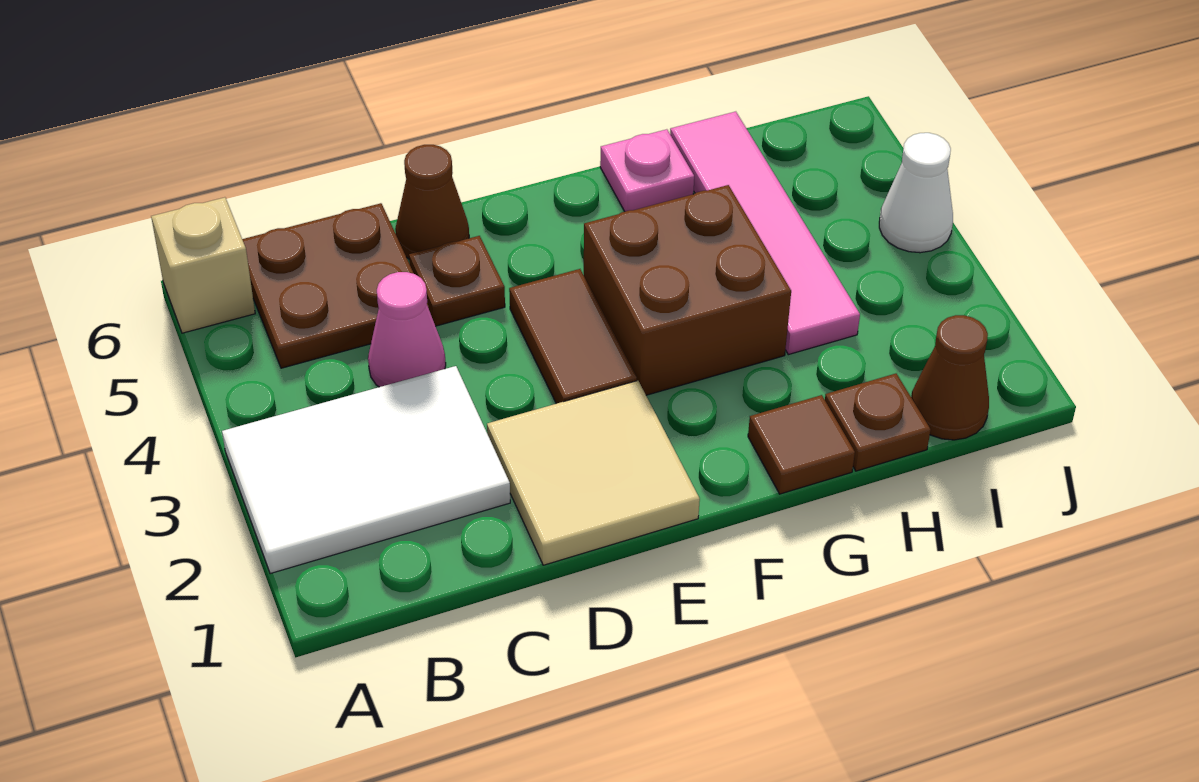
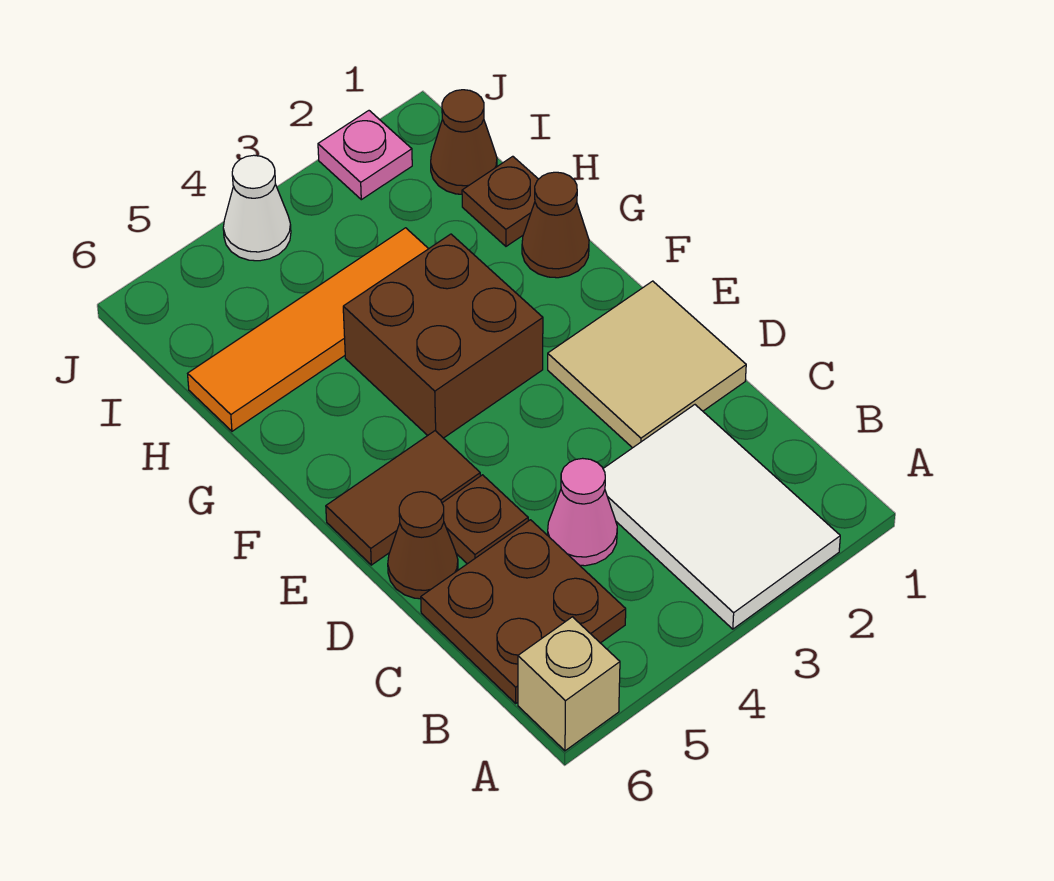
brown 1x2 tile [509,269,637,404] -> brown 1x2 tile moved to [326,431,480,565]
brown 1x1 tile [748,395,855,494] -> brown 1x1 cone [522,172,589,278]
pink 1x1 plate [600,129,694,211] -> pink 1x1 plate moved to [318,111,412,200]
pink 1x4 tile [670,112,860,355] -> orange 1x4 tile [188,228,428,431]

